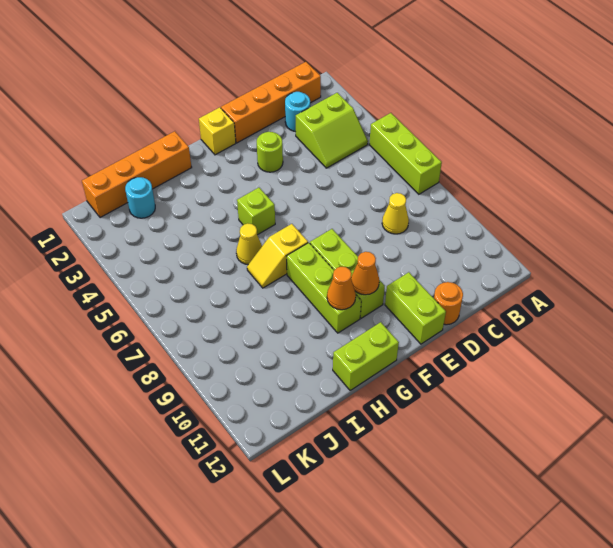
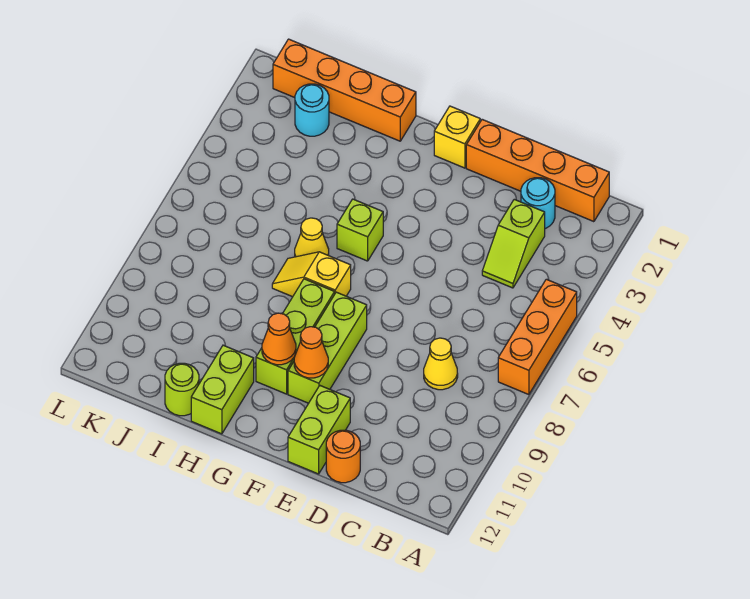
lime 1x3 brick [369,113,442,194] -> orange 1x3 brick [498,279,577,395]
lime 2x2 slope [296,93,368,168] -> lime 1x2 slope [482,199,545,288]
lime 1x1 round brick [257,132,283,172] -> lime 1x1 round brick moved to [165,363,199,416]
lime 1x2 brick [333,322,399,391] -> lime 1x2 brick turned to [191,345,254,434]

